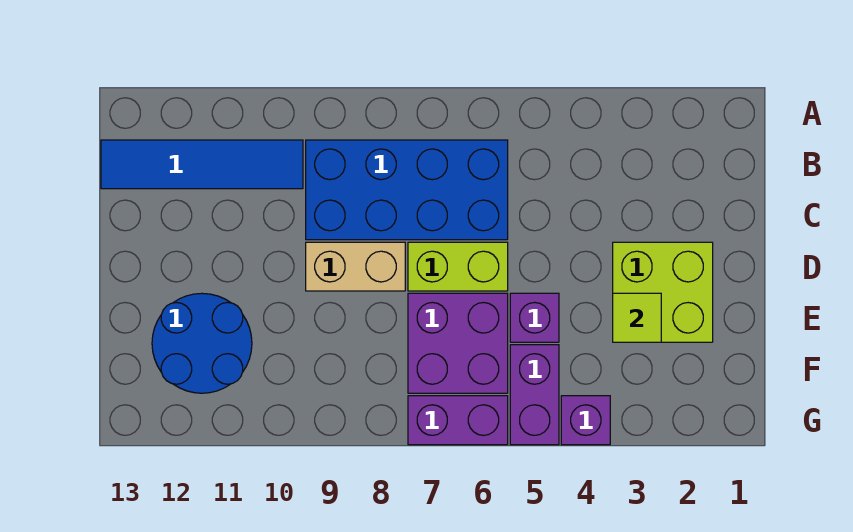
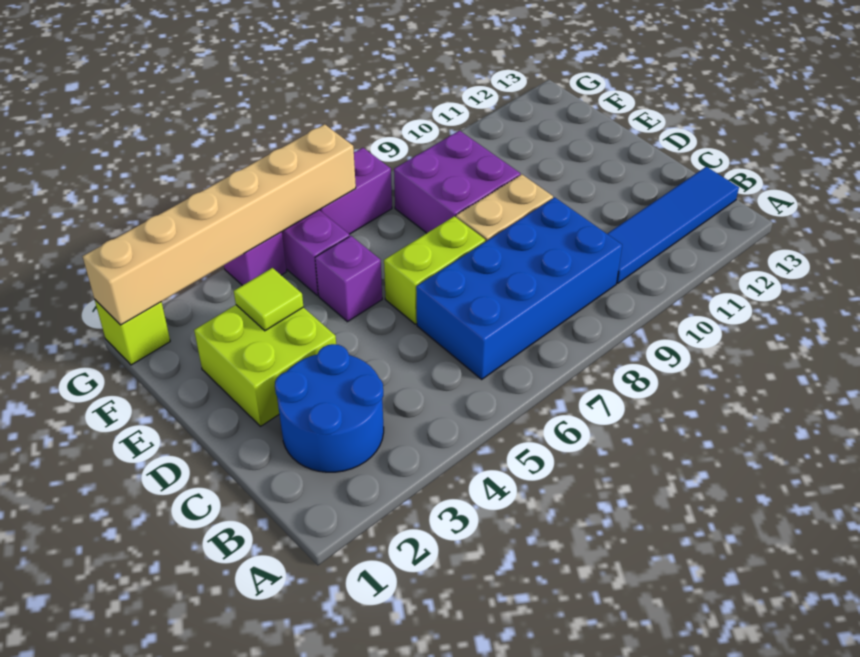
purple 2x2 brick [408,293,508,393] -> purple 2x2 brick moved to [394,131,520,233]
blue 2x2 round brick [152,293,252,393] -> blue 2x2 round brick moved to [275,344,384,472]
none -> lime 1x1 brick [95,300,170,365]
none -> tan 1x6 brick [83,124,356,325]

